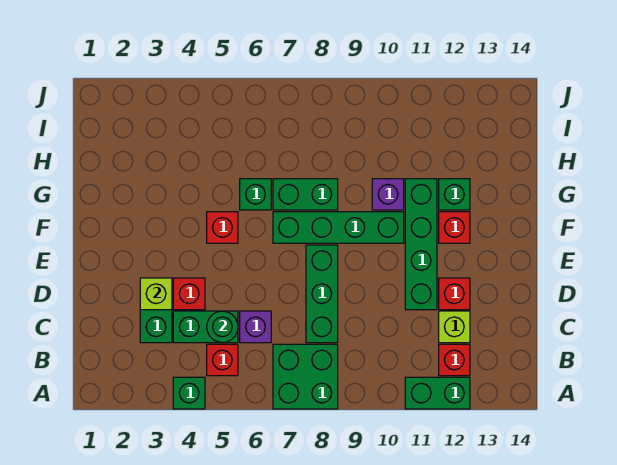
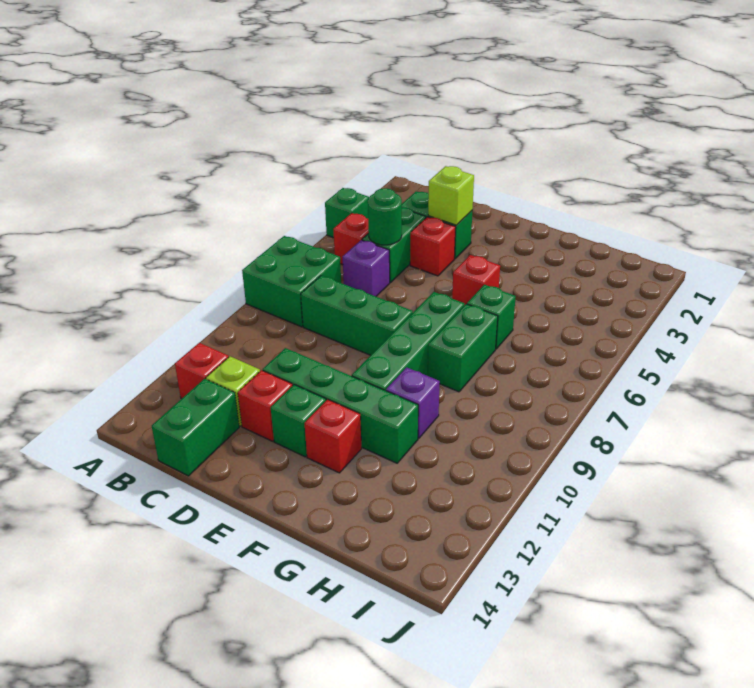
green 1x2 brick [405,377,470,409] -> green 1x2 brick moved to [152,379,239,476]
green 1x1 brick [439,179,470,210] -> green 1x1 brick moved to [271,385,326,457]

